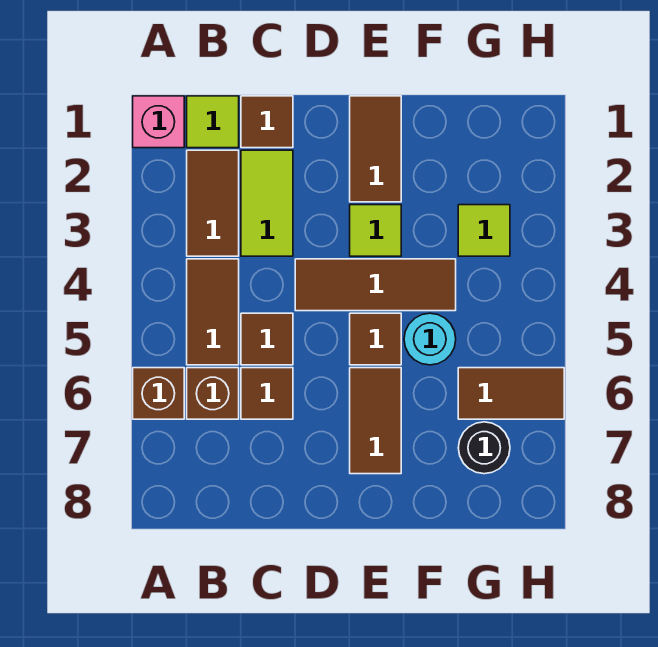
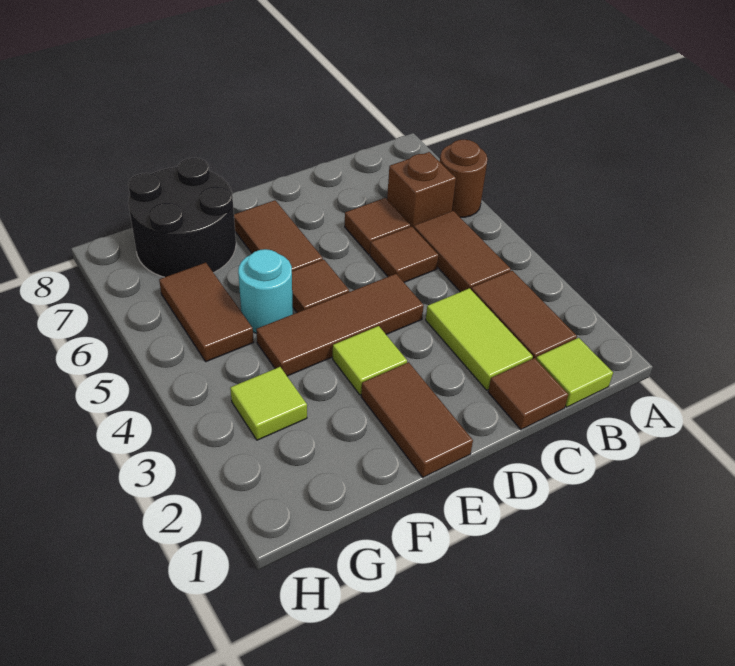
pink 1x1 brick [133,96,184,148] -> none
brown 1x1 brick [133,368,184,419] -> brown 1x1 round brick [440,140,488,218]
brown 1x2 tile [458,368,564,419] -> brown 1x2 tile turned to [159,263,254,362]
black 1x1 round brick [458,422,510,474] -> black 2x2 round brick [128,158,236,277]

